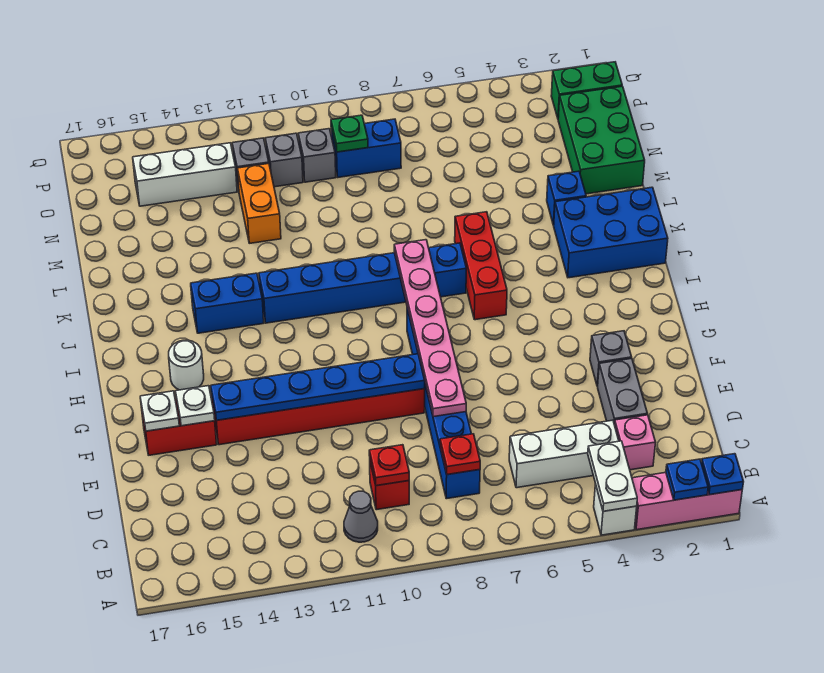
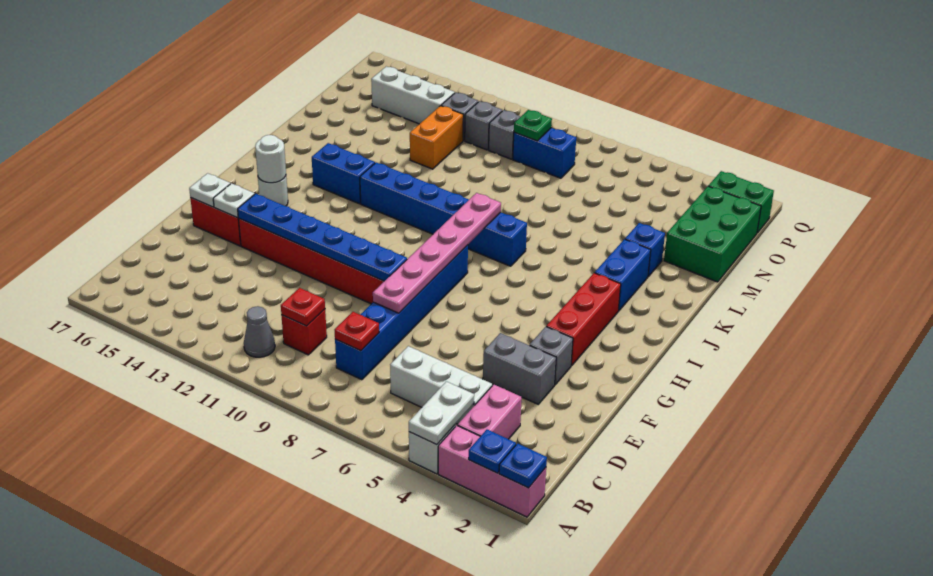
pink 1x1 brick [614,415,656,470] -> pink 1x2 brick [458,384,522,439]
grey 1x2 brick [598,359,647,424] -> grey 1x2 brick turned to [483,333,556,404]
none -> white 1x1 round brick [255,135,286,183]
red 1x3 brick [455,212,507,320] -> red 1x3 brick moved to [546,273,621,366]
blue 2x3 brick [554,187,668,278] -> blue 1x2 brick [595,239,651,311]

